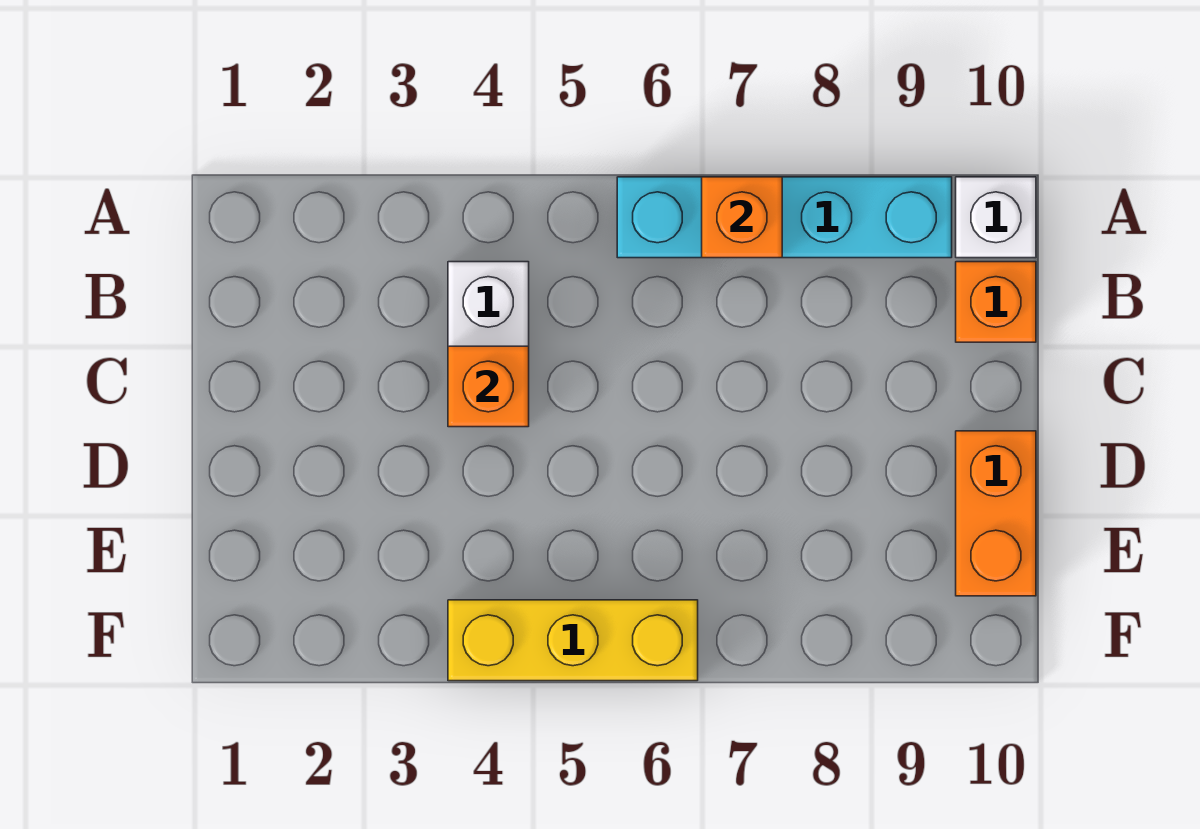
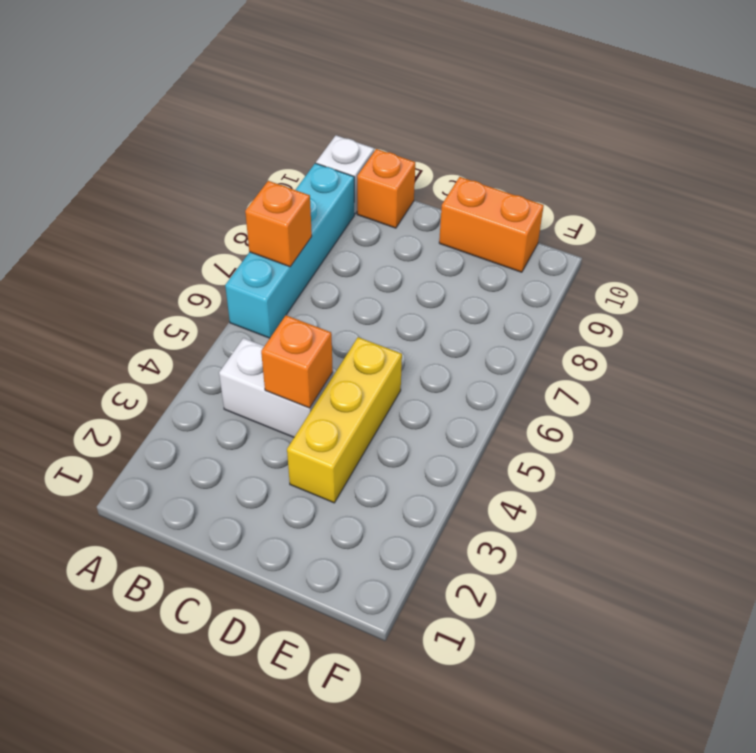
yellow 1x3 brick [448,600,698,681] -> yellow 1x3 brick moved to [287,337,402,503]

